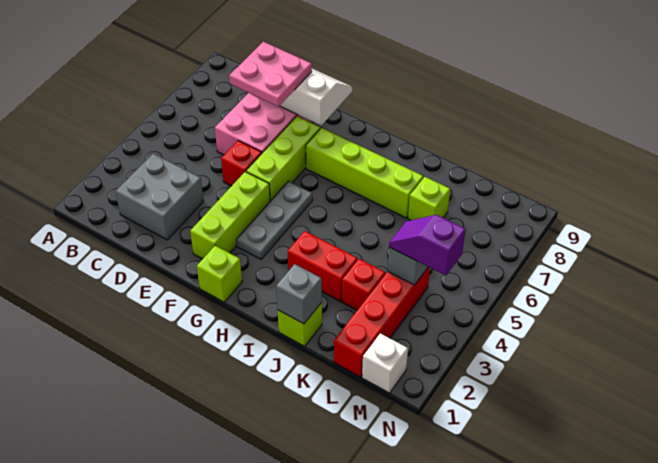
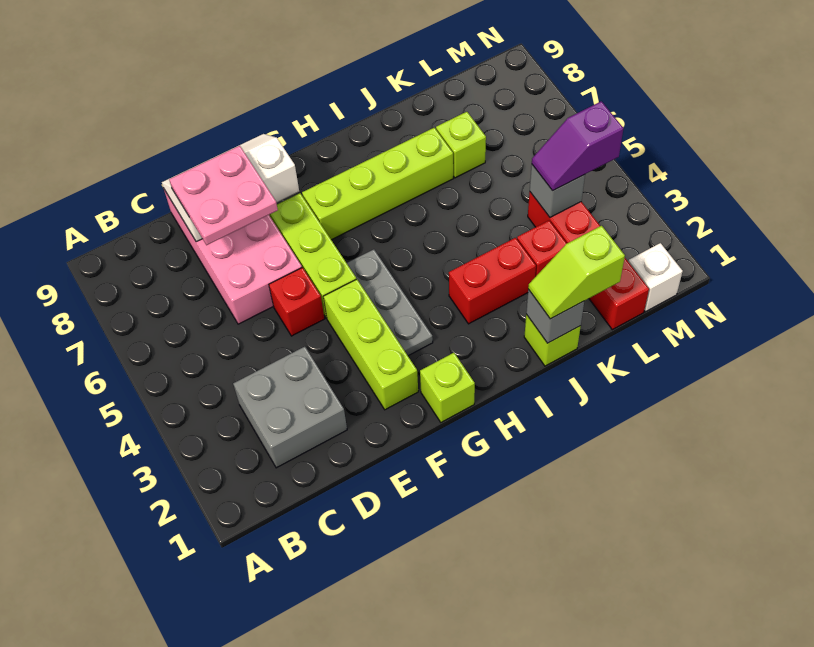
none -> lime 1x2 slope [528,226,625,319]

